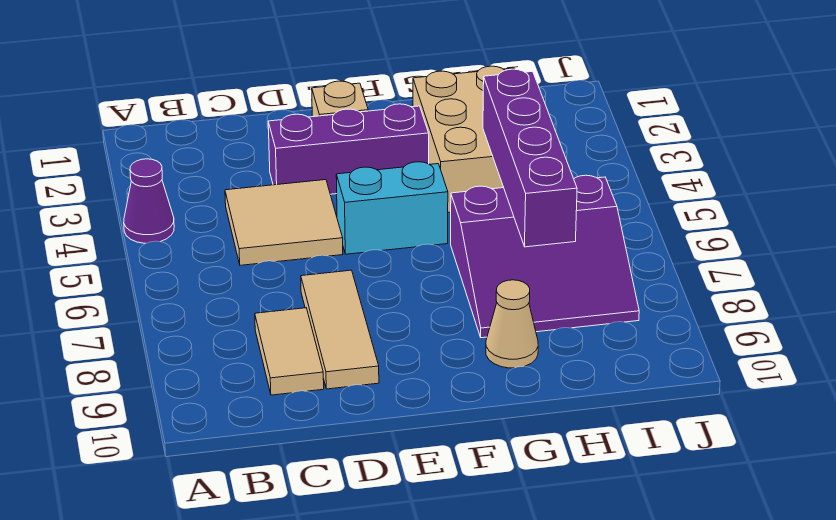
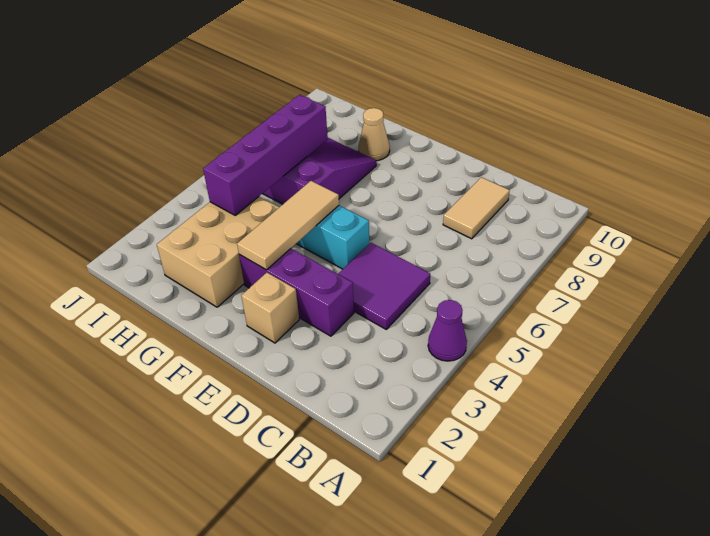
tan 2x2 tile [225,180,343,265] -> purple 2x2 tile [338,243,430,329]
tan 1x3 tile [301,270,379,389] -> tan 1x3 tile moved to [237,181,339,270]

